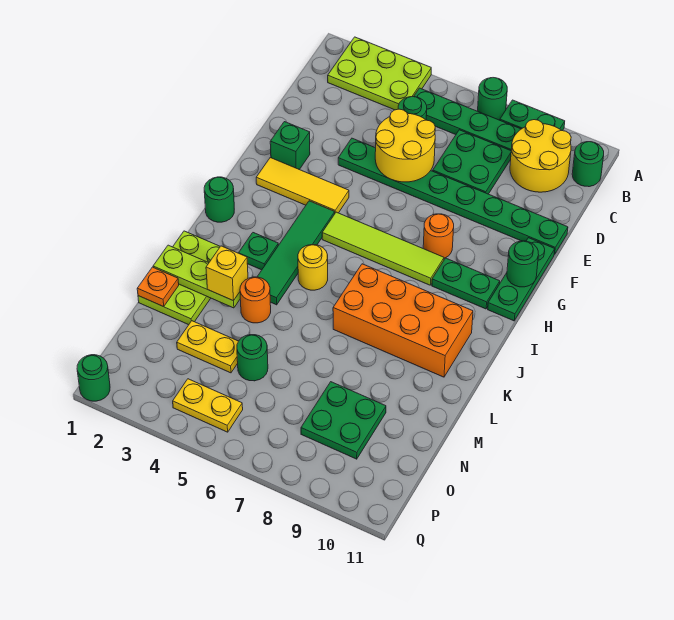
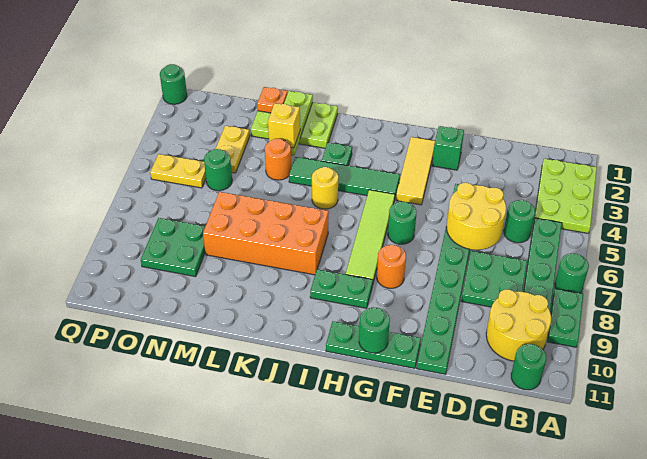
green 1x2 plate [432,258,500,309] -> green 1x2 plate turned to [310,269,373,308]
green 1x1 round brick [204,177,234,222] -> green 1x1 round brick moved to [388,202,416,244]
orange 2x4 brick [333,264,473,377] -> orange 2x4 brick turned to [203,192,329,275]
yellow 1x2 plate [173,379,243,432] -> yellow 1x2 plate turned to [150,154,206,188]

